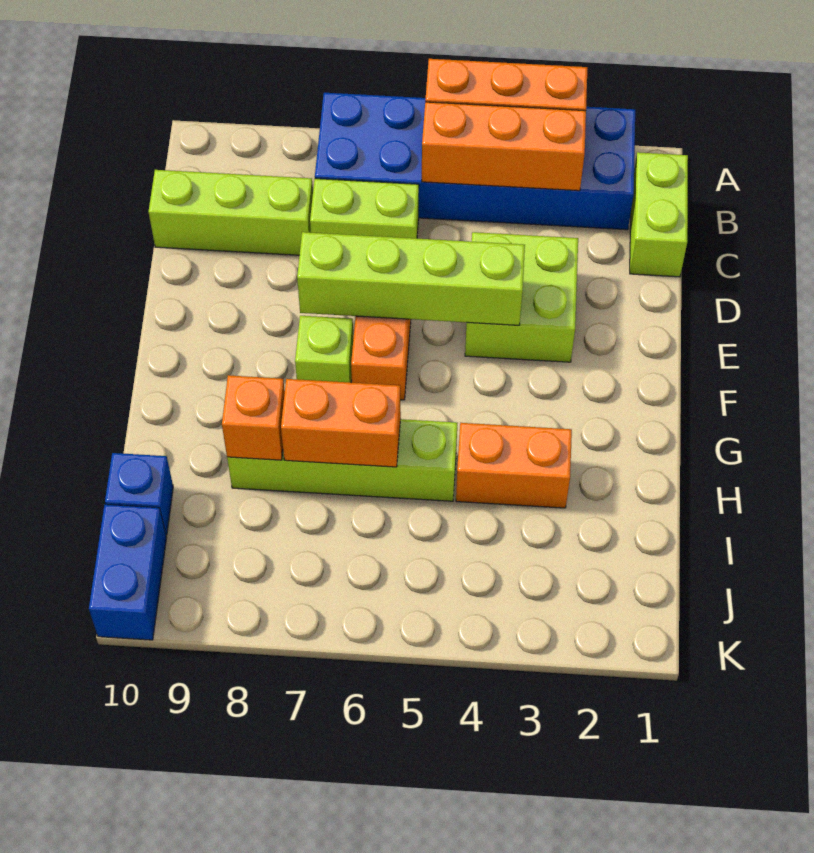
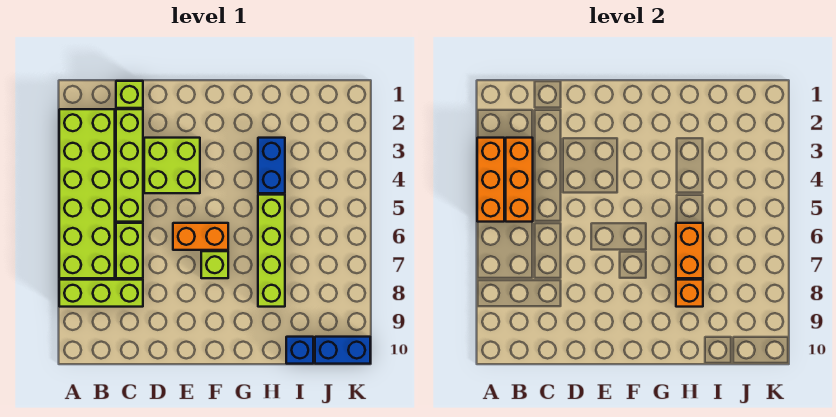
blue 2x6 brick [315,93,635,230] -> lime 2x6 brick [59,109,115,278]
lime 1x2 brick [630,152,688,277] -> lime 1x1 brick [116,81,143,108]
lime 1x3 brick [149,170,313,255] -> lime 1x3 brick turned to [59,280,143,307]
lime 1x4 brick [297,232,525,325] -> lime 1x4 brick moved to [116,109,143,222]
orange 1x2 brick [456,423,572,508] -> blue 1x2 brick [258,138,285,193]

